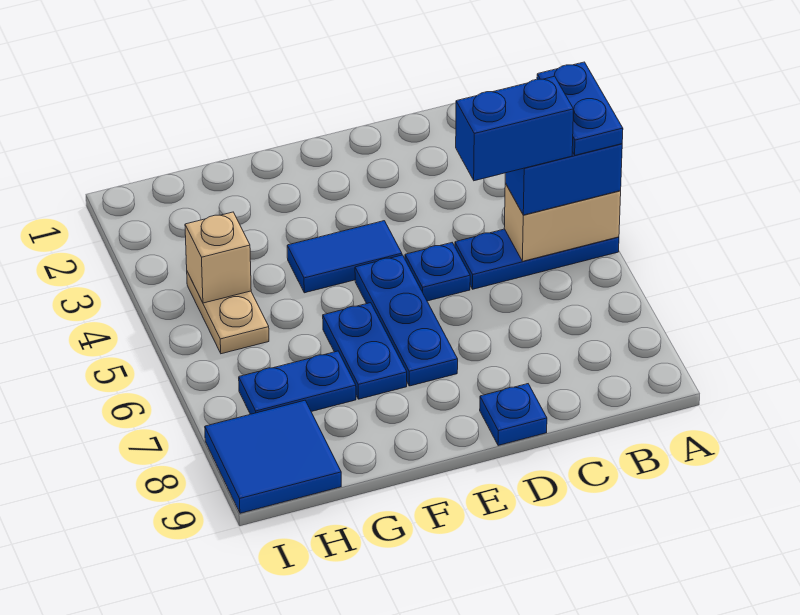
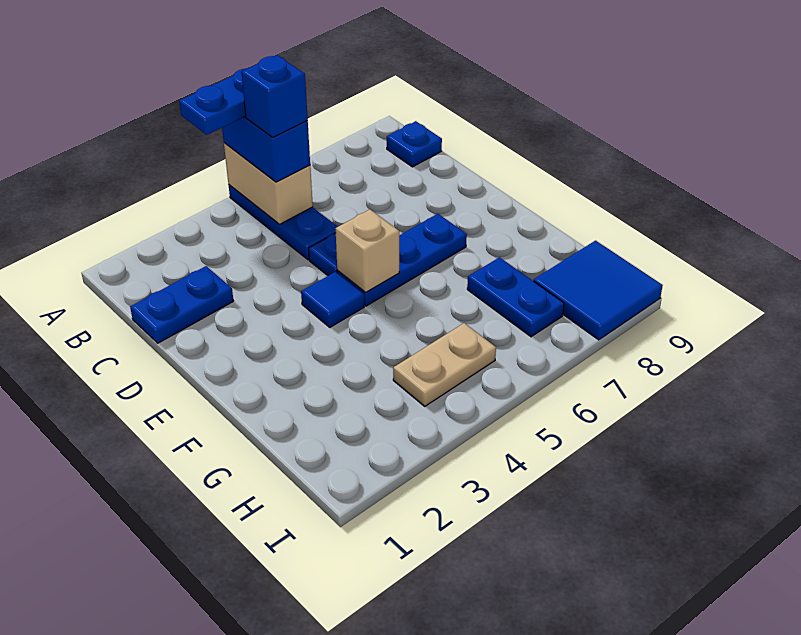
blue 1x2 brick [456,76,574,181] -> blue 1x1 brick [241,55,308,138]
blue 1x1 plate [480,384,547,446] -> blue 1x1 plate moved to [387,121,442,167]
blue 1x2 tile [287,221,402,293] -> blue 1x1 tile [301,272,364,327]
blue 1x2 plate [323,303,407,399] -> blue 1x2 plate moved to [130,266,233,343]
tan 1x1 brick [185,212,251,303] -> tan 1x1 brick moved to [335,209,399,293]

